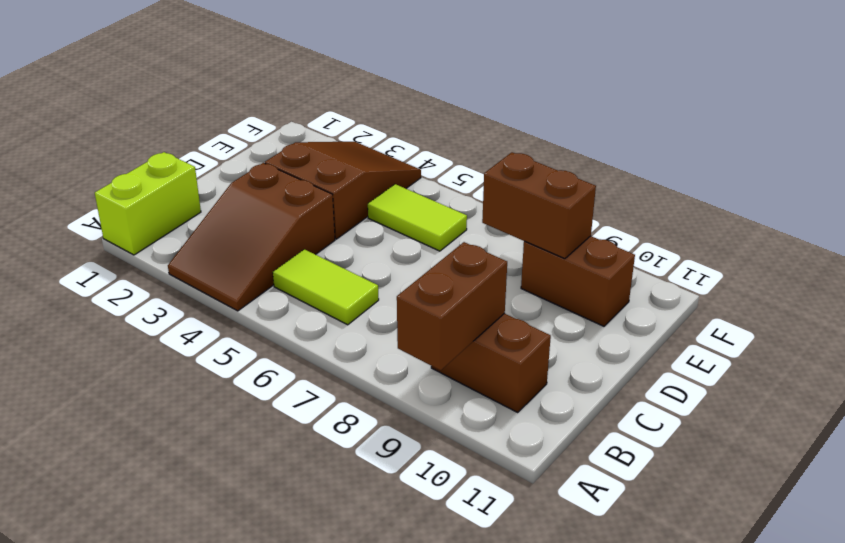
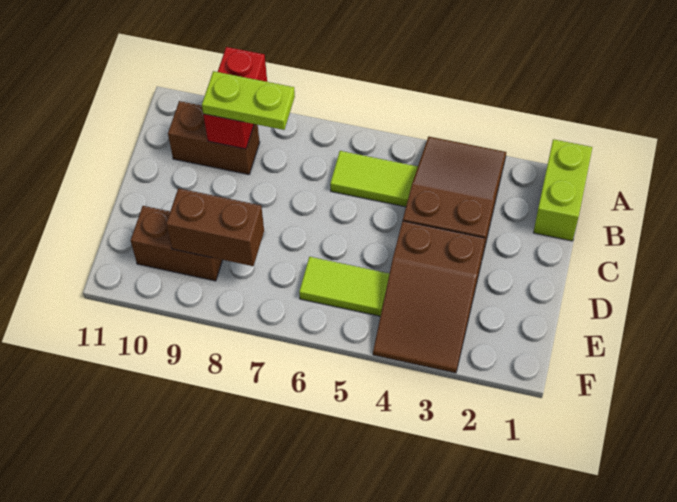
brown 1x2 brick [397,242,507,370] -> red 1x2 brick [203,47,267,149]
none -> lime 1x2 plate [202,71,295,130]

